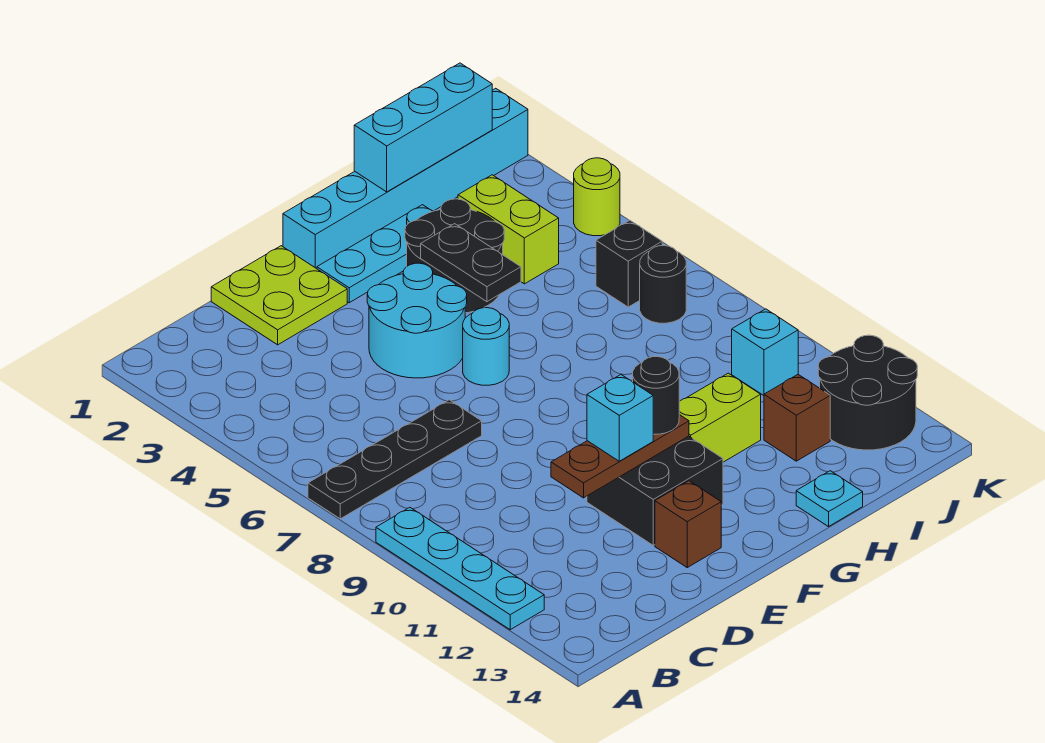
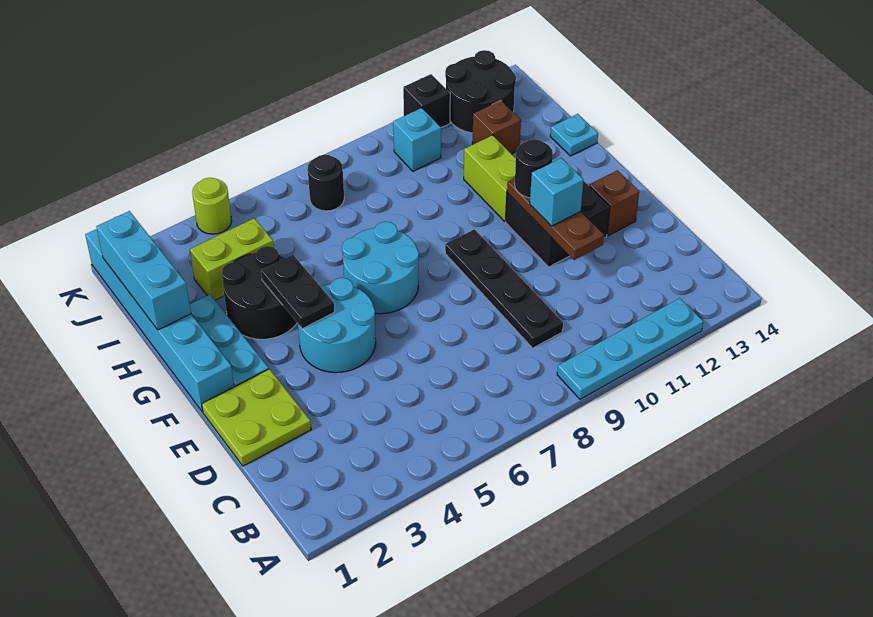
black 1x4 plate [308,400,482,519] -> black 1x4 plate moved to [445,229,563,348]
cyan 1x1 round brick [463,308,509,385] -> cyan 2x2 round brick [342,222,419,314]
black 1x2 plate [421,224,521,302] -> black 1x2 plate turned to [261,255,334,329]
black 1x1 brick [596,220,662,307] -> black 1x1 brick moved to [403,74,450,128]

